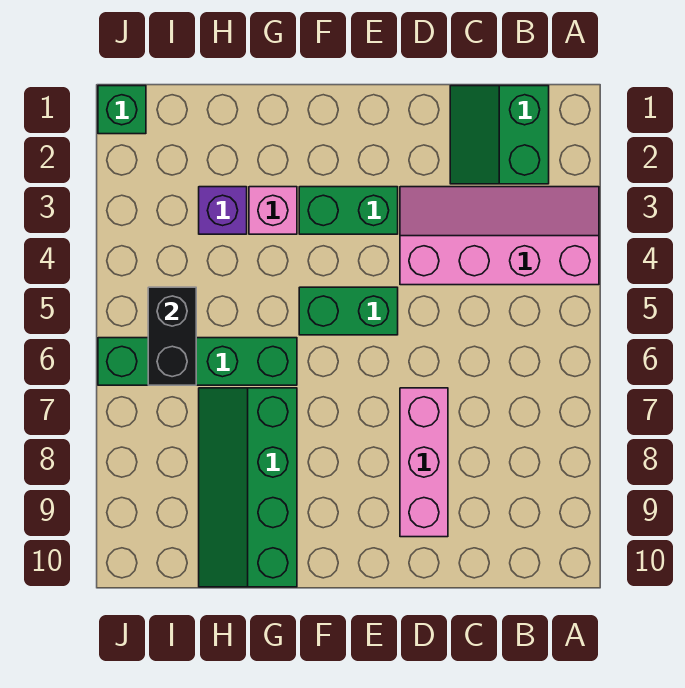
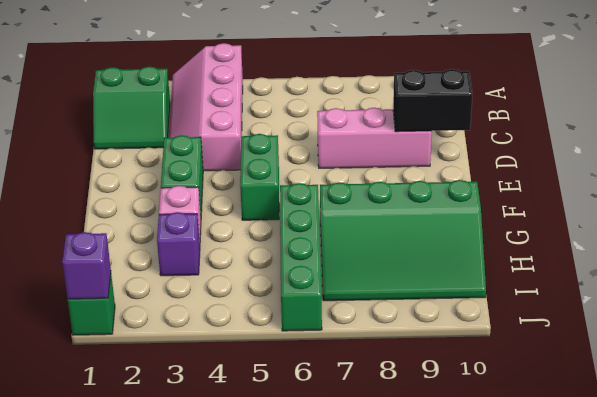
green 2x4 slope [199,388,297,587] -> green 3x4 slope [320,180,486,301]
black 1x2 brick [148,287,196,385] -> black 1x2 brick moved to [393,69,472,132]
none -> purple 1x1 brick [62,232,111,299]

